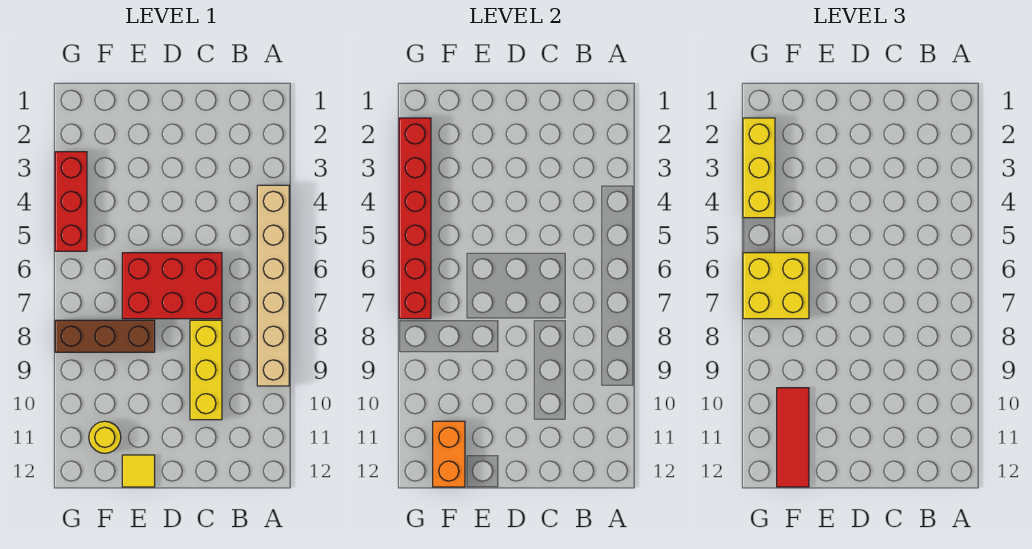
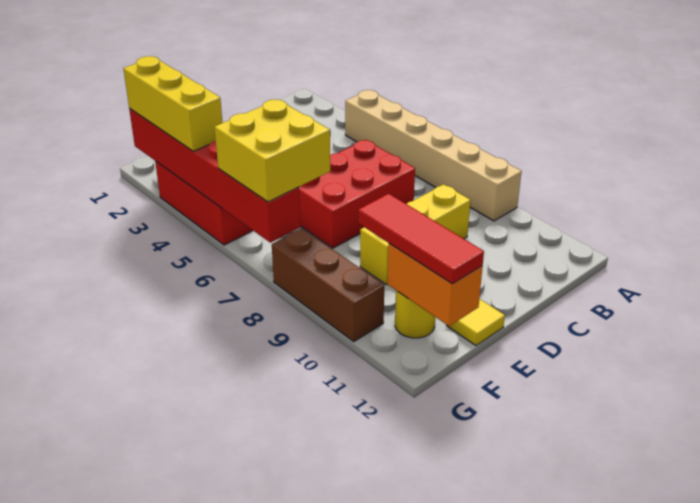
yellow 1x3 brick [190,320,222,420] -> yellow 1x3 brick turned to [360,184,470,284]
brown 1x3 brick [55,320,155,352] -> brown 1x3 brick turned to [272,229,384,341]

